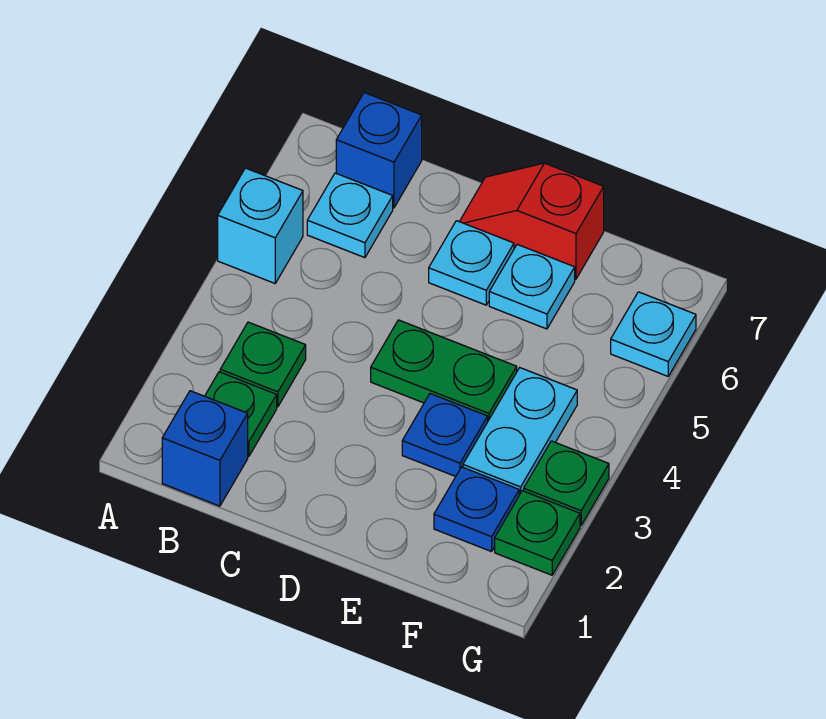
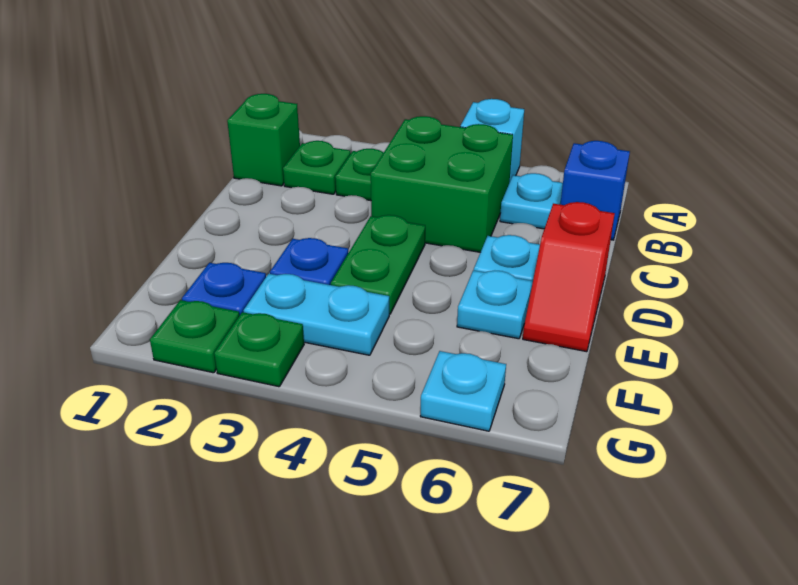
blue 1x1 brick [162,391,248,506] -> green 1x1 brick [227,94,300,186]
none -> green 2x2 brick [371,116,513,252]
red 1x2 slope [459,163,604,279] -> red 1x2 slope turned to [523,202,615,352]

